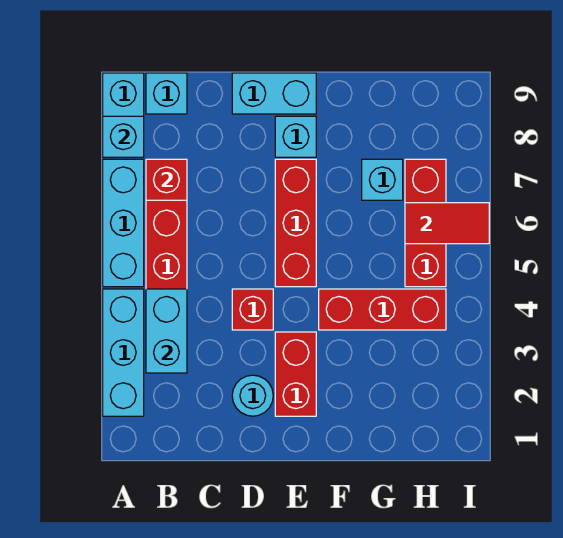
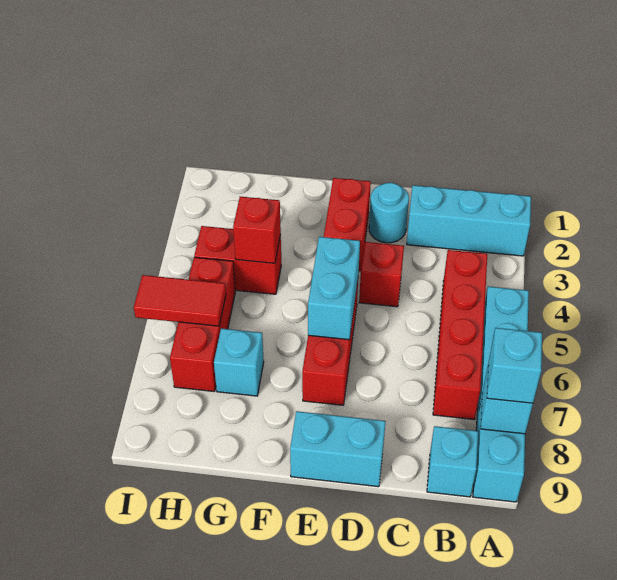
cyan 1x3 brick [103,289,144,416] -> cyan 1x3 brick turned to [407,185,531,256]
cyan 1x2 brick [146,289,187,373] -> cyan 1x2 brick moved to [308,237,360,340]
red 1x1 brick [146,159,187,200] -> red 1x1 brick moved to [233,197,281,263]
cyan 1x1 brick [275,116,316,157] -> cyan 1x1 brick moved to [487,328,542,403]
red 1x3 brick [319,289,446,330] -> red 1x2 brick [194,226,281,294]

